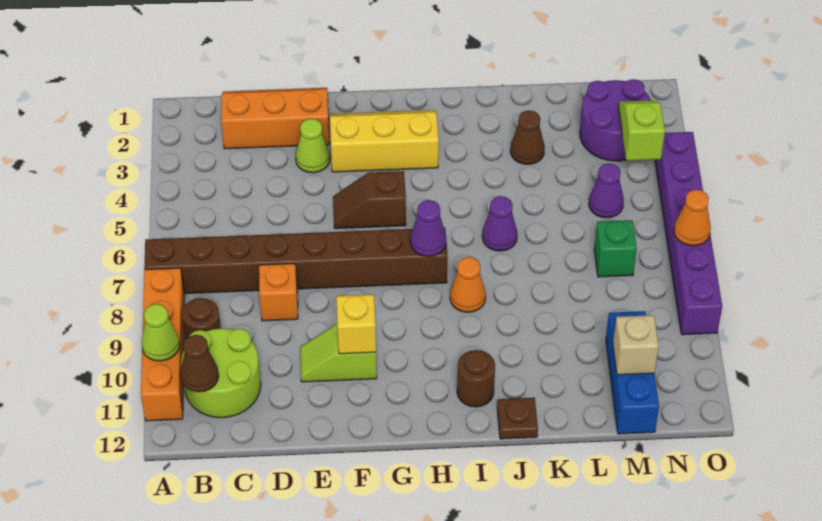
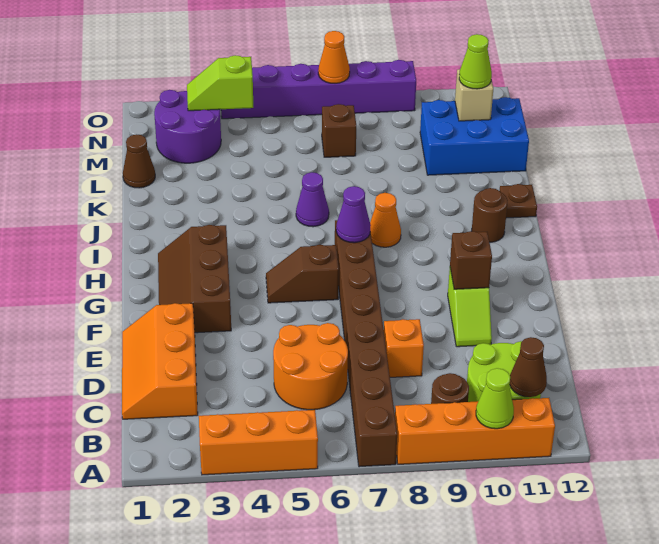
none -> orange 1x3 brick [199,410,318,475]
none -> orange 2x2 round brick [273,323,348,410]
lime 1x1 cone [296,119,330,173] -> lime 1x1 cone moved to [459,34,492,89]
yellow 2x3 slope [330,110,439,172] -> brown 2x3 slope [158,225,231,333]
brown 1x2 slope [333,171,406,229] -> brown 1x2 slope turned to [266,245,339,303]
yellow 1x1 brick [336,294,376,354] -> brown 1x1 brick [450,231,492,289]
brown 1x1 cone [510,110,545,164] -> brown 1x1 cone moved to [123,134,155,188]
purple 1x1 cone [589,163,624,218] -> none
green 1x1 brick [594,220,637,277] -> brown 1x1 brick [322,104,356,157]
blue 1x3 brick [606,311,659,434] -> blue 2x3 brick [420,97,529,175]

